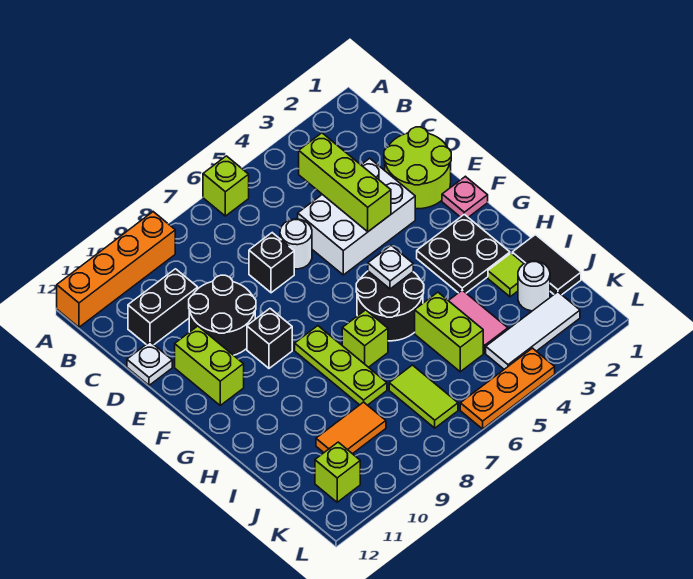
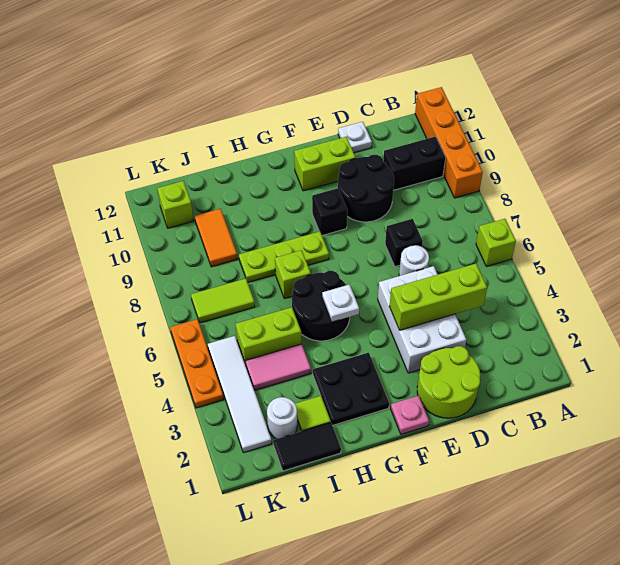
black 1x2 brick [128,269,198,344] -> black 1x2 brick turned to [383,136,446,190]
white 1x3 tile [486,292,580,369] -> white 1x4 tile [208,336,272,453]

